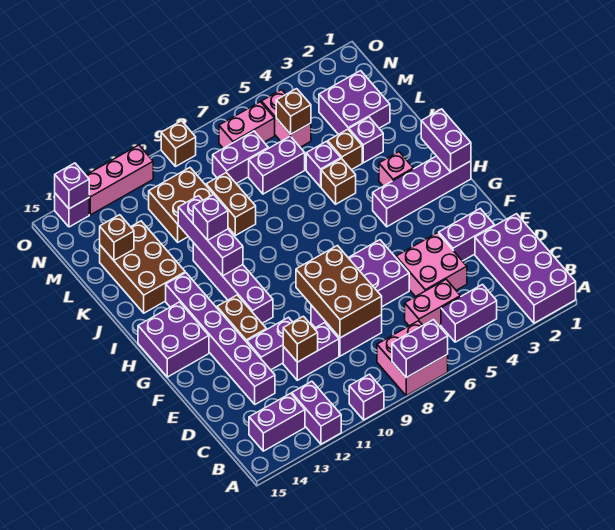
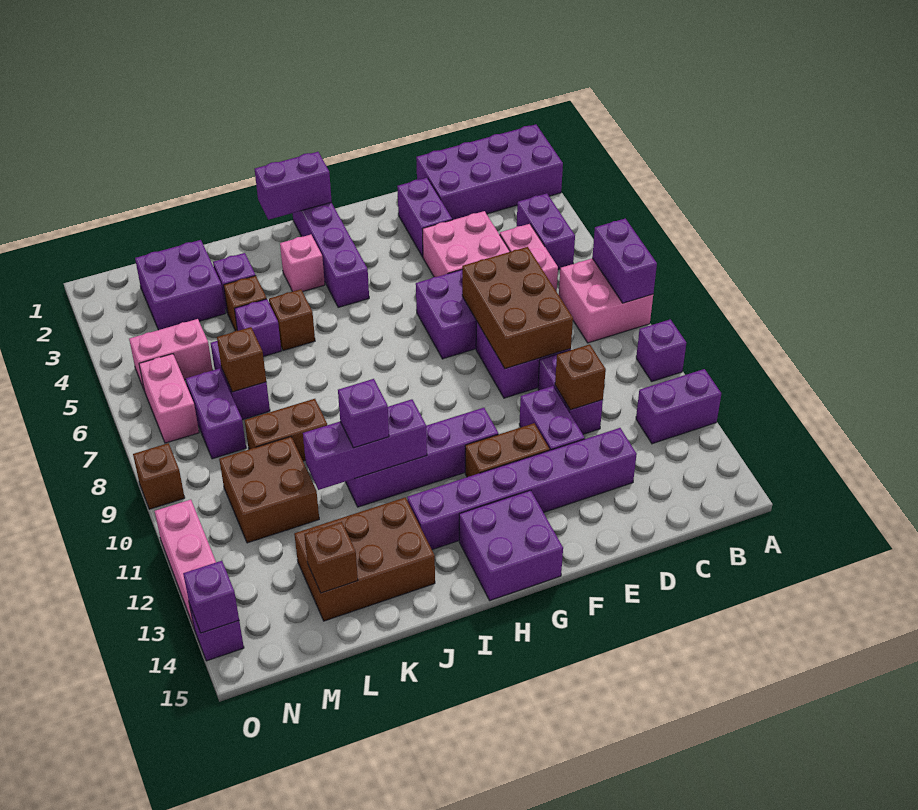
purple 1x2 brick [249,393,305,451] -> none
brown 2x3 brick [296,246,382,338] -> brown 2x3 brick turned to [462,247,573,369]
brown 1x1 brick [276,89,311,134] -> brown 1x1 brick moved to [217,327,266,392]

